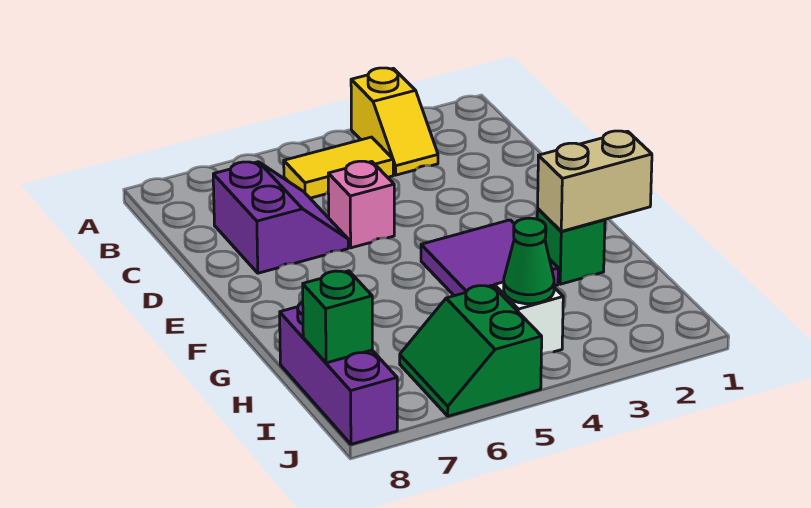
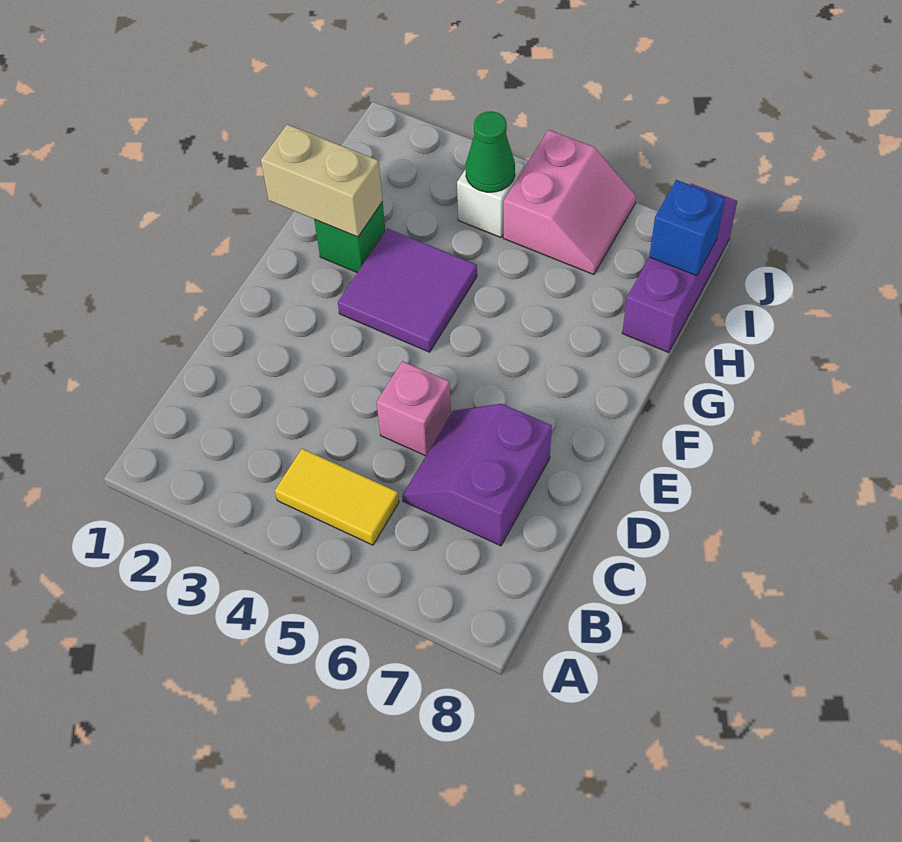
yellow 1x2 slope [351,68,438,175] -> none
green 2x2 slope [400,285,542,416] -> pink 2x2 slope [503,130,636,275]
green 1x1 brick [303,271,372,363] -> blue 1x1 brick [649,180,725,276]

